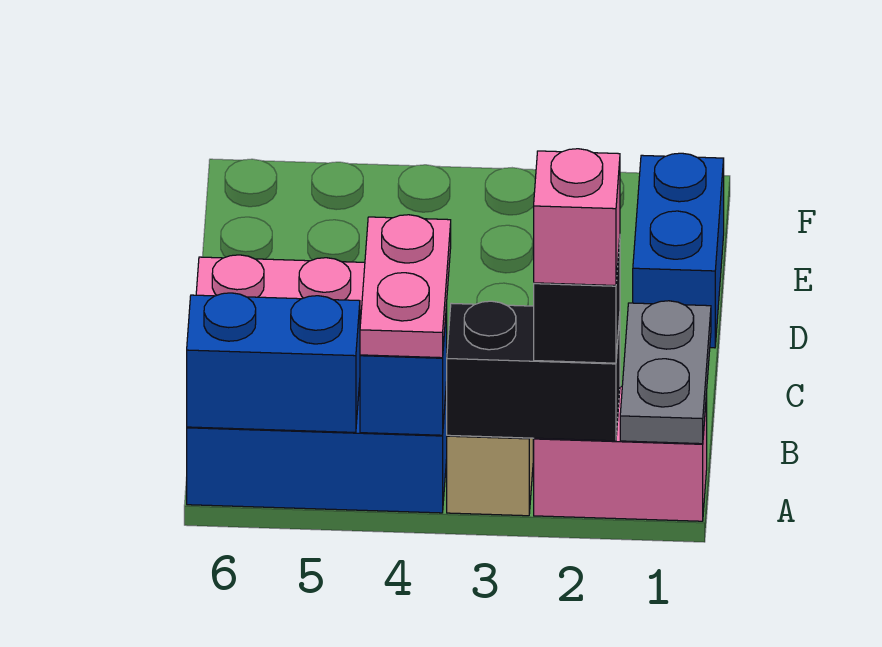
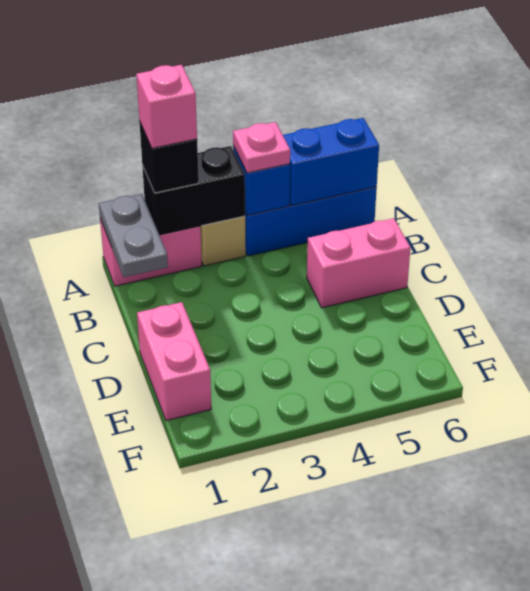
pink 1x2 plate [360,215,451,358] -> pink 1x1 plate [233,122,290,173]
blue 1x2 brick [633,153,724,348] -> pink 1x2 brick [137,302,211,421]

